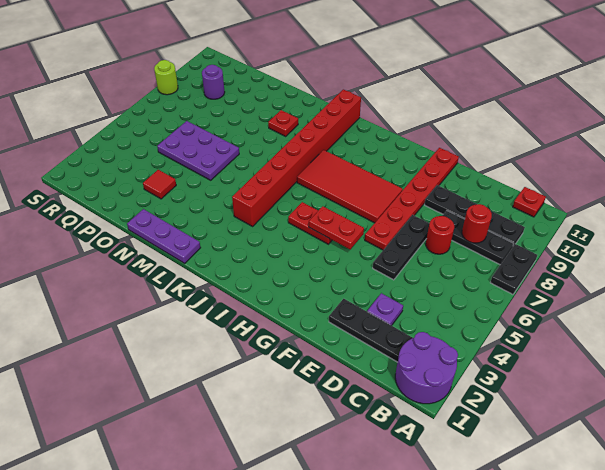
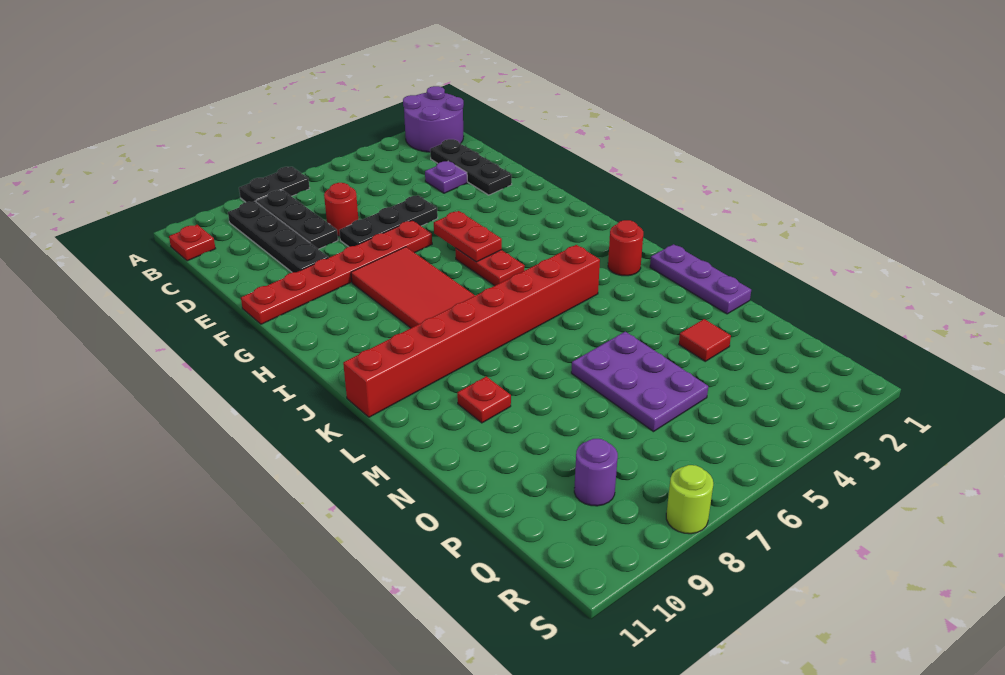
red 1x1 round brick [462,204,492,243] -> red 1x1 round brick moved to [608,220,643,276]

